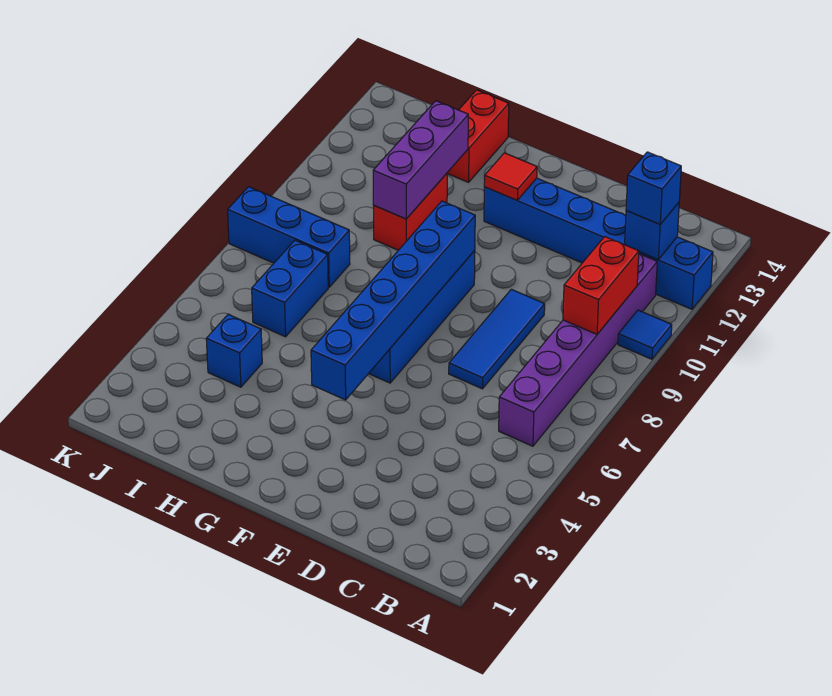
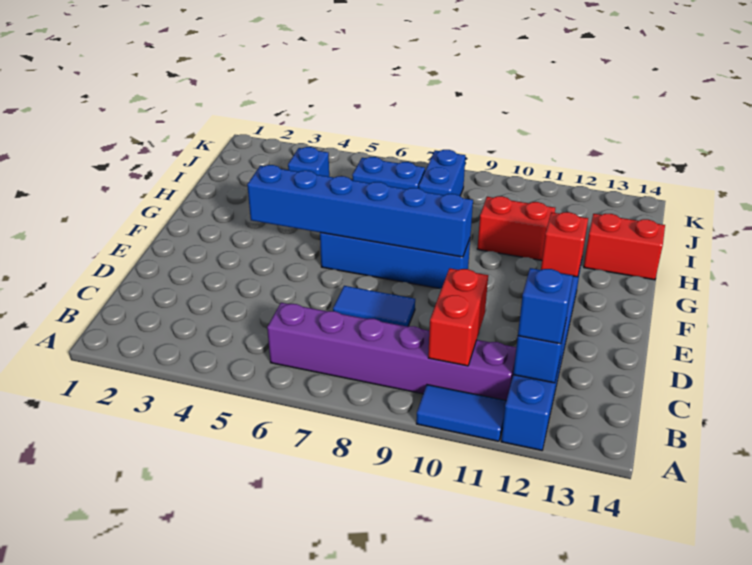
blue 1x1 tile [618,310,672,359] -> blue 1x2 tile [416,385,506,441]
red 1x2 brick [563,237,639,334] -> red 1x2 brick turned to [428,268,488,366]
blue 1x3 tile [449,289,545,389] -> blue 1x2 tile [333,286,415,327]
red 1x1 tile [484,153,537,200] -> red 1x1 brick [541,212,588,277]
purple 1x3 brick [373,101,468,219] -> none
blue 1x3 brick [228,187,350,287] -> blue 1x2 brick [419,150,465,196]

